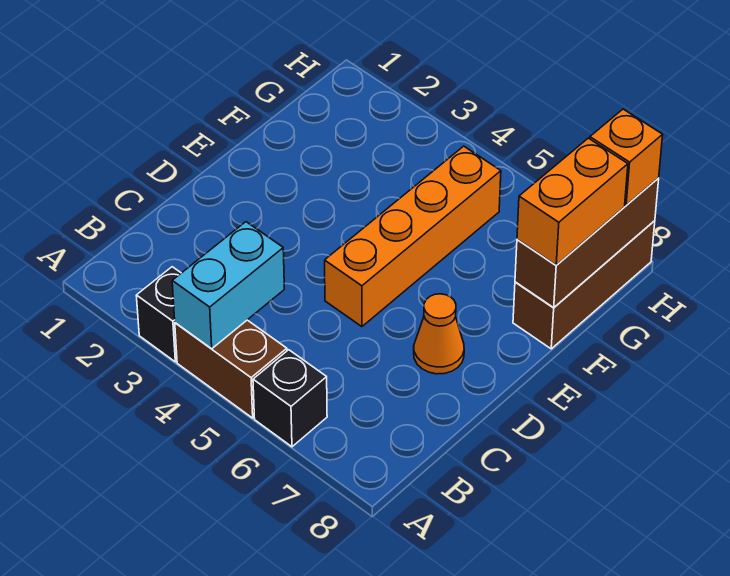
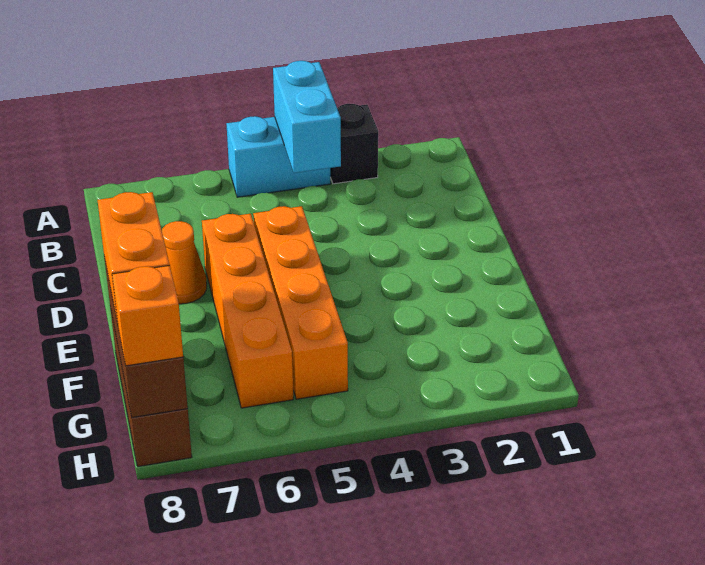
brown 1x2 brick [175,320,287,418] -> cyan 1x2 brick [227,116,331,197]
black 1x1 brick [253,350,327,447] -> none
none -> orange 1x4 brick [202,214,293,408]

